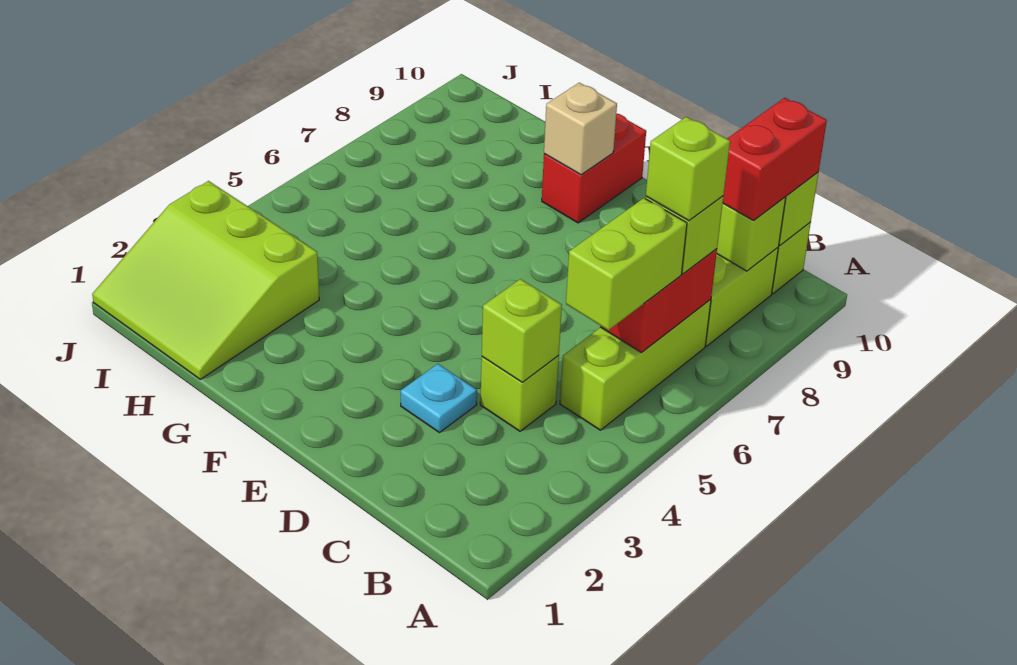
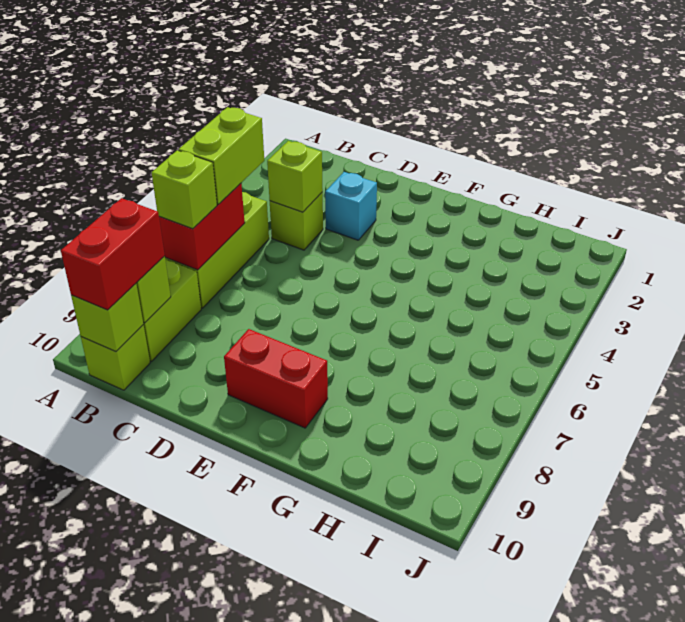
lime 1x1 brick [646,117,730,221] -> none
cyan 1x1 plate [400,364,477,433] -> cyan 1x1 brick [325,172,377,240]
red 1x2 brick [542,113,646,223] -> red 1x2 brick turned to [224,329,328,428]
tan 1x1 brick [544,83,617,175] -> none
lime 3x3 slope [92,181,319,379] -> none

